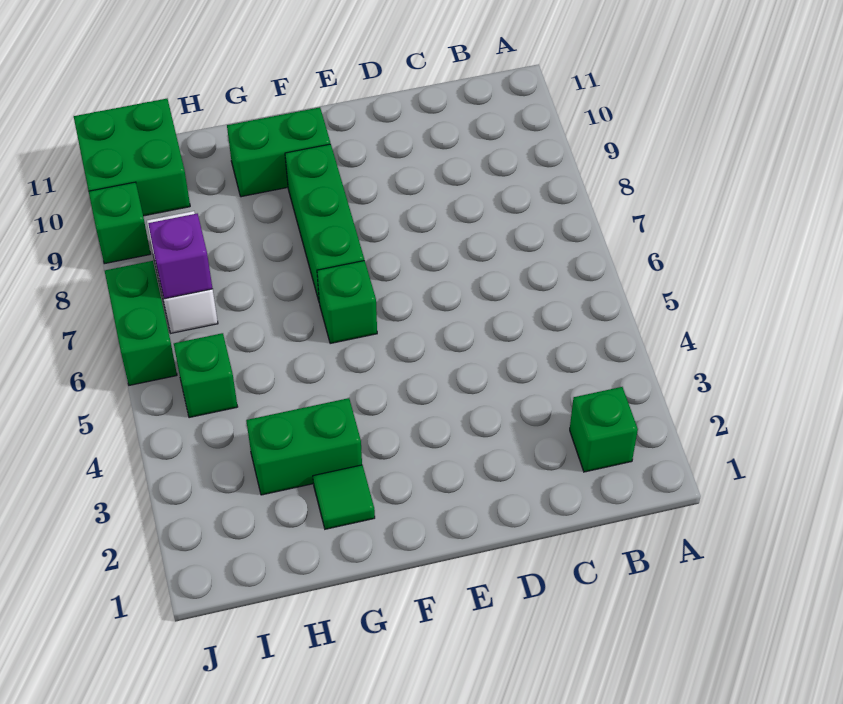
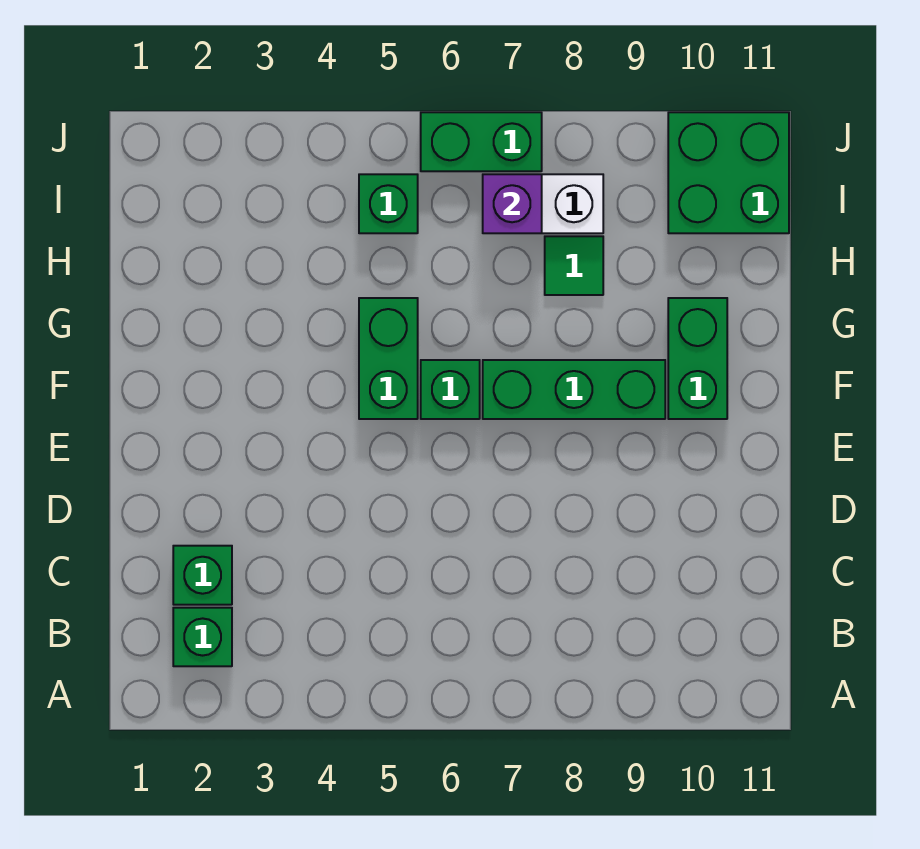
green 1x1 tile [313,465,375,529] -> green 1x1 tile moved to [545,236,603,295]
green 1x2 brick [246,398,362,495] -> green 1x2 brick moved to [359,298,418,419]
green 1x1 brick [89,182,151,264] -> green 1x1 brick moved to [173,546,232,605]

